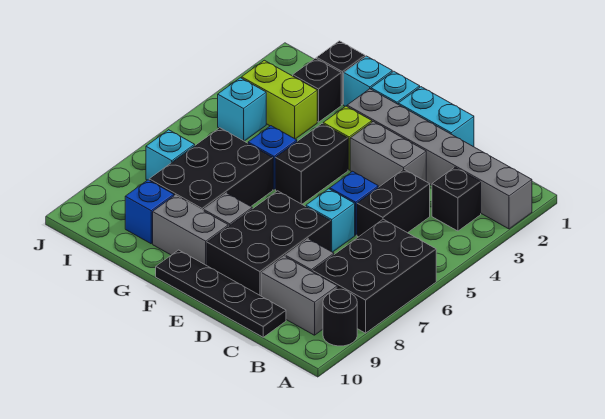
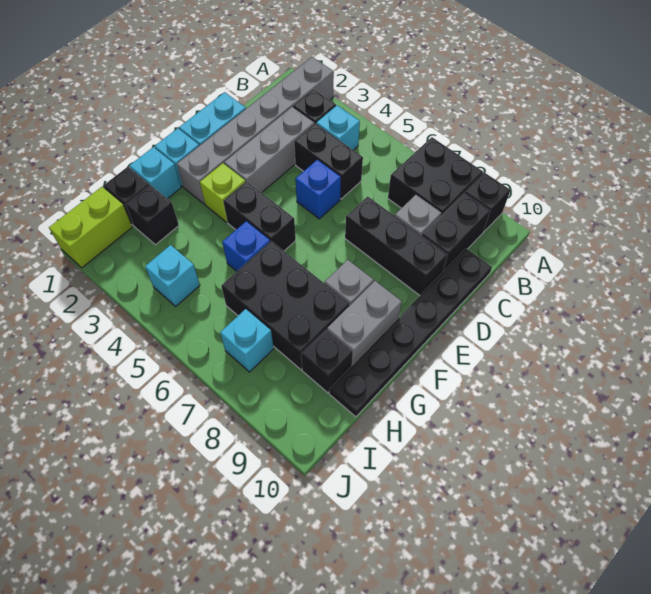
black 2x3 brick [313,219,436,333] -> black 2x2 brick [388,137,483,215]
black 1x1 round brick [323,289,357,346] -> black 1x1 brick [465,173,510,232]
grey 1x2 brick [261,256,337,335] -> black 1x2 brick [422,193,490,271]
black 1x4 plate [156,250,286,337] -> black 1x6 plate [329,249,492,417]
grey 1x2 brick [350,121,426,187] -> grey 1x3 brick [224,107,314,193]
cyan 1x1 brick [306,189,355,252] -> cyan 1x1 brick moved to [316,105,360,150]
black 2x3 brick [207,191,331,296] -> black 1x3 brick [345,196,447,295]
lime 1x2 brick [242,60,317,139] -> lime 1x2 brick moved to [49,187,132,268]
blue 1x1 brick [125,180,174,244] -> black 1x1 brick [301,330,353,393]

